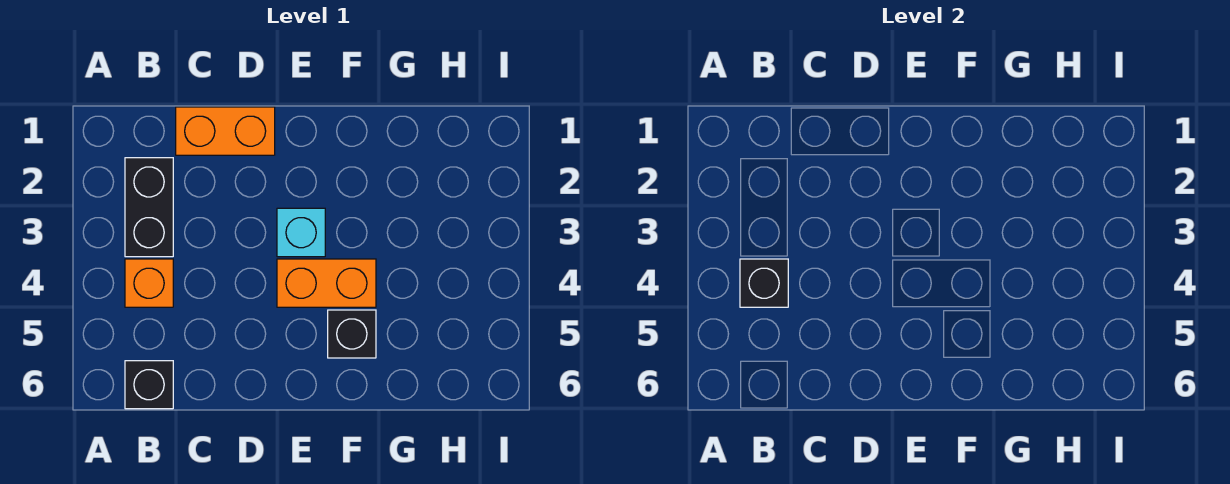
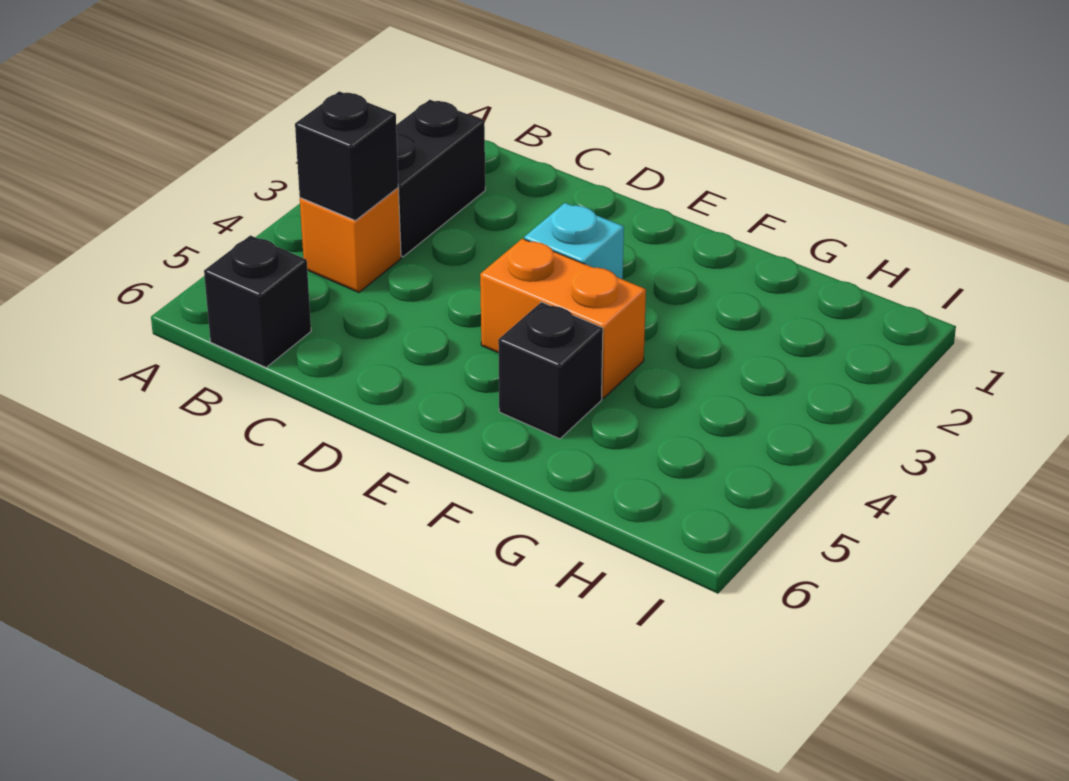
orange 1x2 brick [176,107,275,155] -> none

